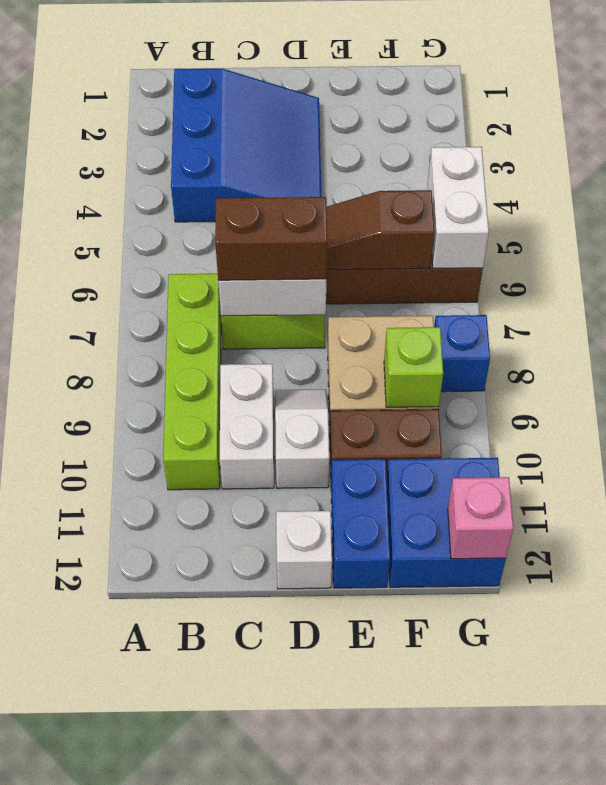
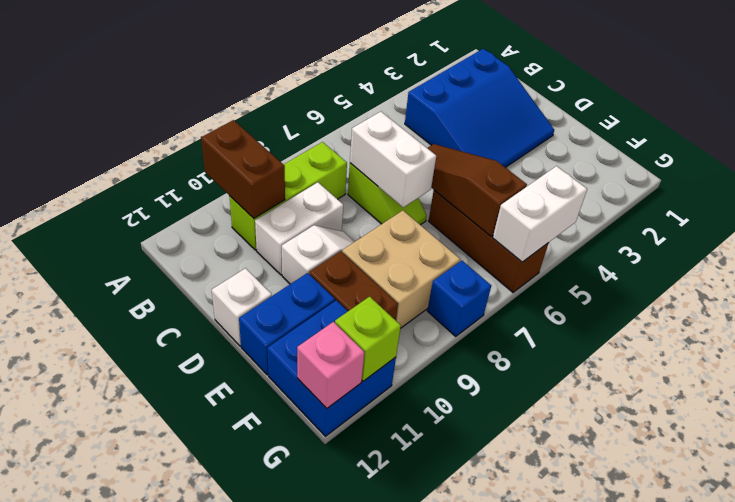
lime 1x4 brick [163,274,221,490] -> lime 1x3 brick [230,142,347,250]
brown 1x2 brick [215,197,327,280] -> brown 1x2 brick moved to [201,120,285,218]
lime 1x1 brick [384,327,443,407] -> lime 1x1 brick moved to [335,297,401,381]

